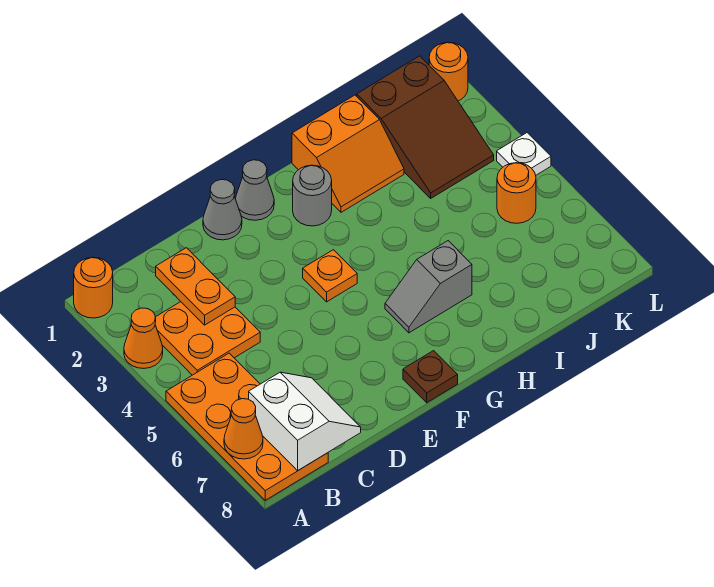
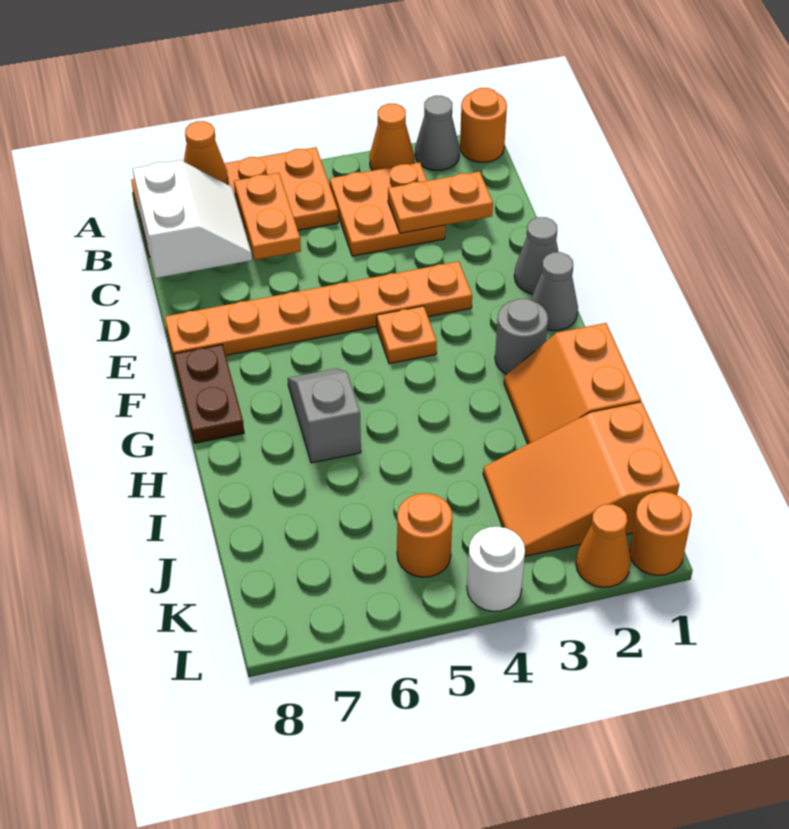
none -> grey 1x1 cone [415,96,460,171]
none -> orange 1x2 plate [234,173,301,260]
white 2x2 slope [249,372,361,471] -> white 2x2 slope turned to [133,160,252,278]
none -> orange 1x6 plate [165,261,472,362]
brown 1x1 plate [403,351,458,403] -> brown 1x2 plate [174,345,244,443]
brown 2x3 slope [357,56,494,198] -> orange 2x3 slope [483,402,679,556]
none -> orange 1x1 cone [576,504,631,587]
white 1x1 plate [497,133,551,175] -> white 1x1 round brick [467,527,525,611]

